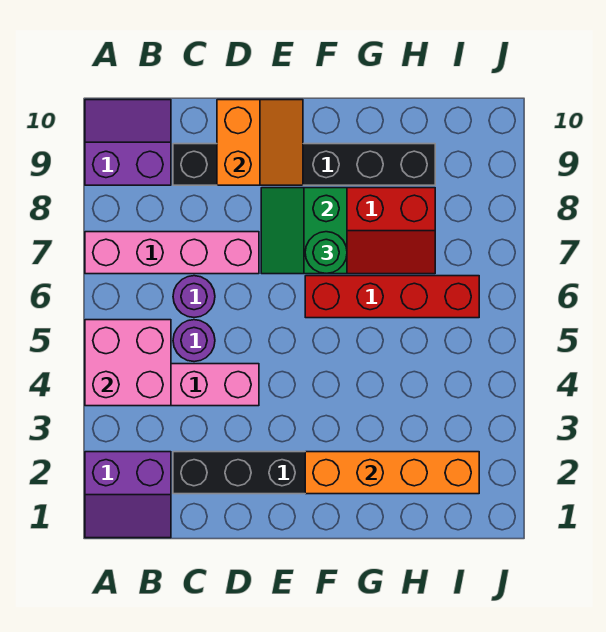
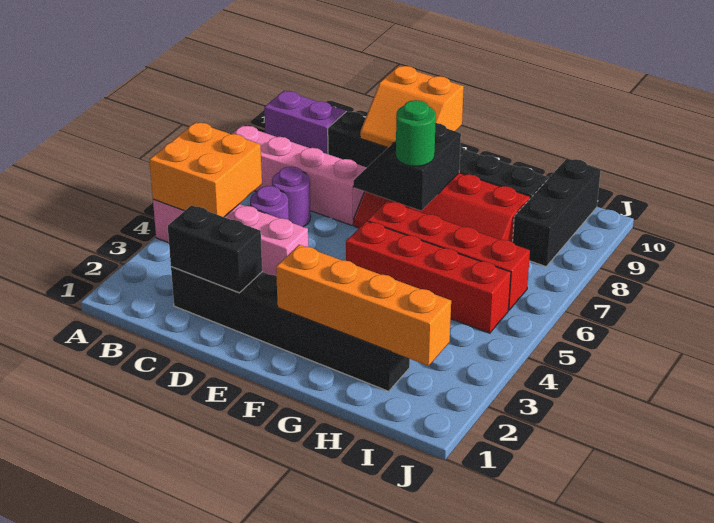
purple 2x2 slope [85,452,171,538] -> none
pink 2x2 brick [85,320,171,406] -> orange 2x2 brick [149,122,262,217]
none -> black 1x2 brick [168,205,262,293]
orange 2x2 slope [217,100,303,185] -> orange 2x2 slope turned to [360,66,464,148]
green 2x2 slope [261,188,347,274] -> black 2x2 slope [353,123,461,211]
none -> red 1x4 brick [346,221,511,333]
none -> black 1x3 brick [513,159,601,267]

